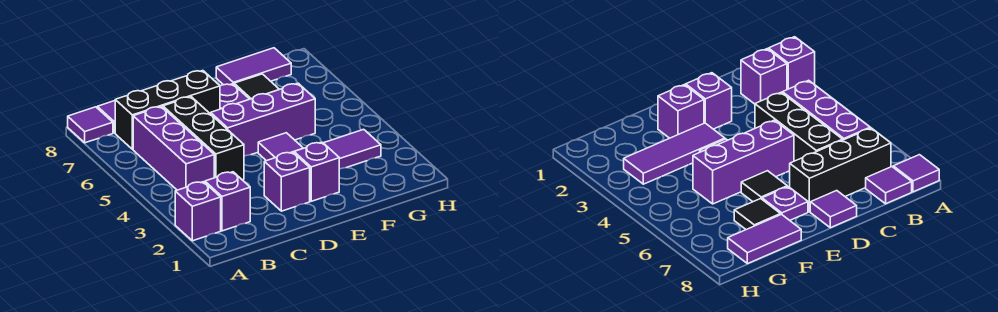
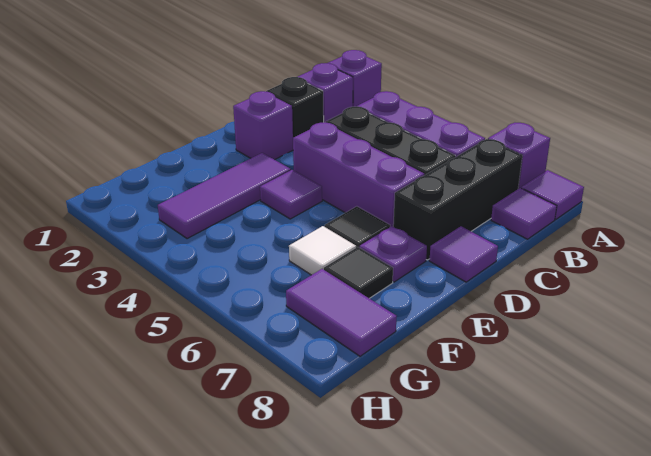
none -> black 1x1 brick [266,77,324,138]
purple 1x3 brick [211,83,315,156] -> purple 1x3 brick turned to [293,122,424,227]
purple 1x1 brick [294,142,339,201] -> purple 1x1 brick moved to [488,123,550,189]
none -> white 1x1 tile [289,226,356,275]
purple 1x2 tile [216,48,291,85] -> purple 1x2 tile turned to [286,269,397,356]

